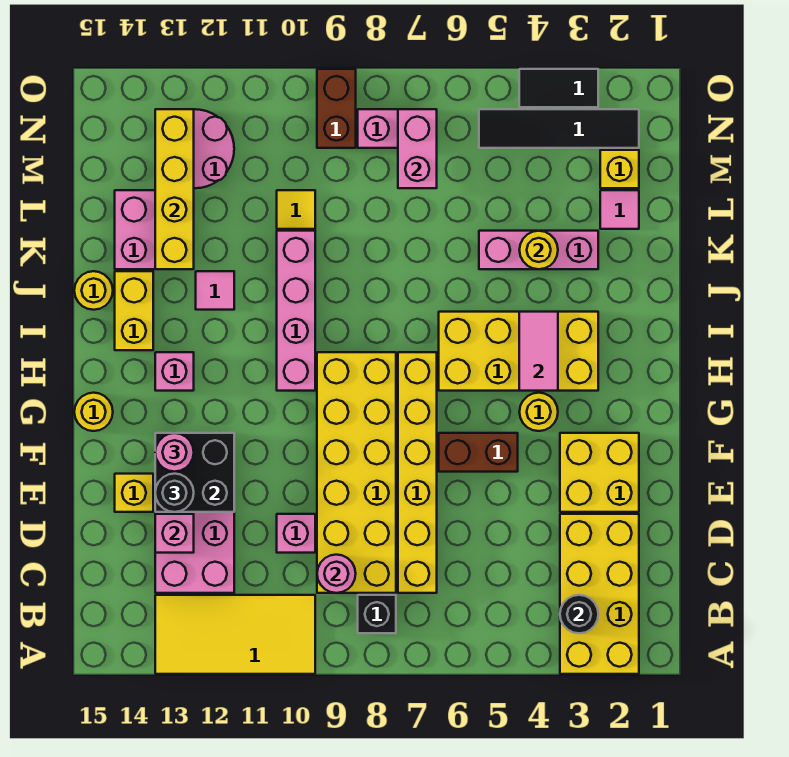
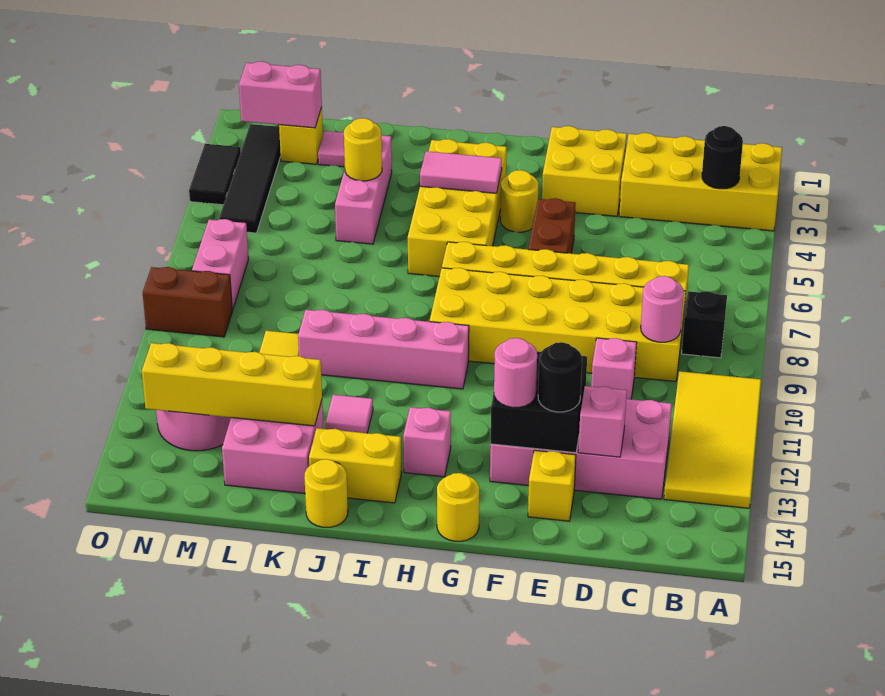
pink 1x2 brick [398,109,437,188] -> pink 1x2 brick moved to [239,61,322,128]

